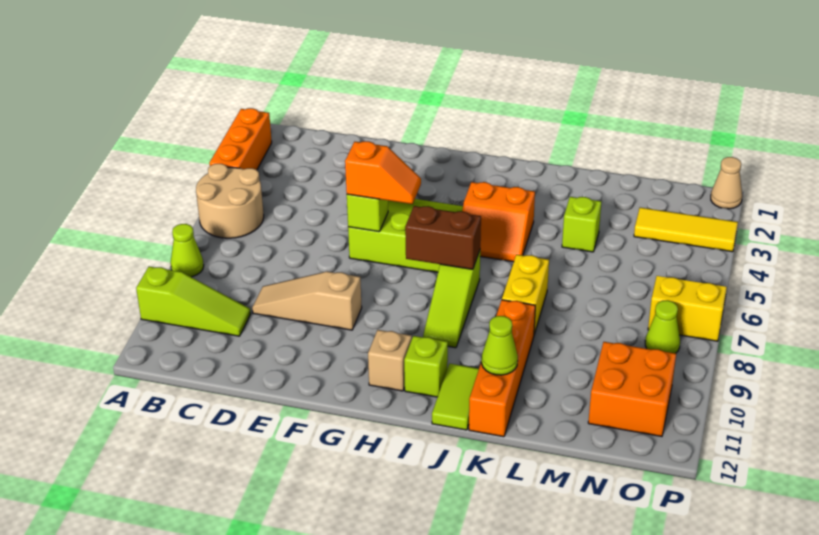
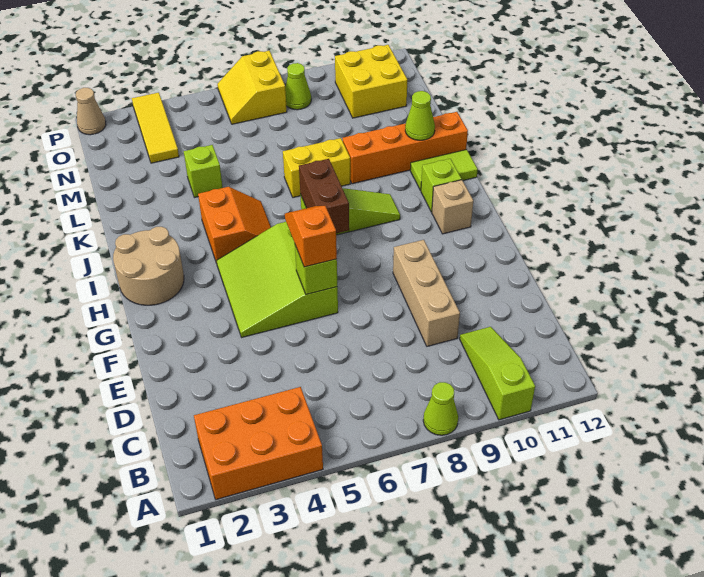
orange 1x3 brick [210,108,272,170] -> orange 2x3 brick [194,387,323,500]
tan 2x2 round brick [196,164,264,238] -> tan 2x2 round brick moved to [113,227,184,305]
tan 1x3 slope [252,271,362,330] -> tan 1x3 brick [393,240,460,346]
orange 2x2 brick [588,342,676,436] -> yellow 2x2 brick [335,45,407,118]

